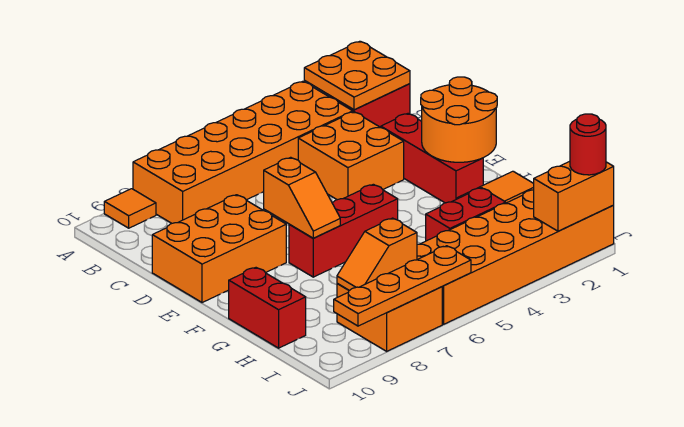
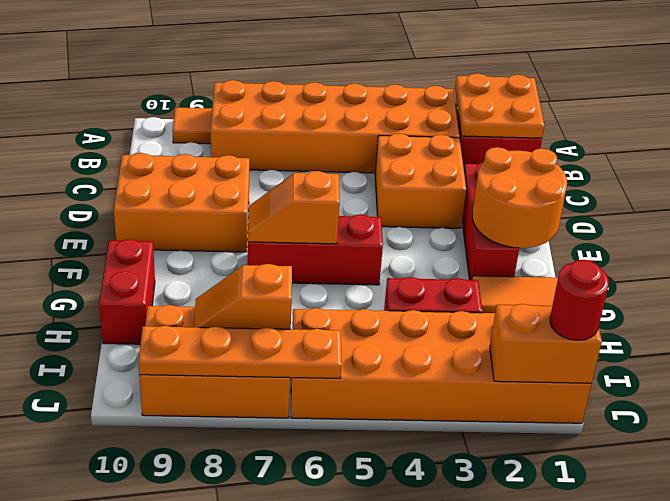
orange 1x2 slope [264,157,340,238] -> orange 1x2 slope turned to [248,171,340,244]
orange 2x2 brick [337,284,442,351] -> orange 2x3 brick [139,305,290,418]

